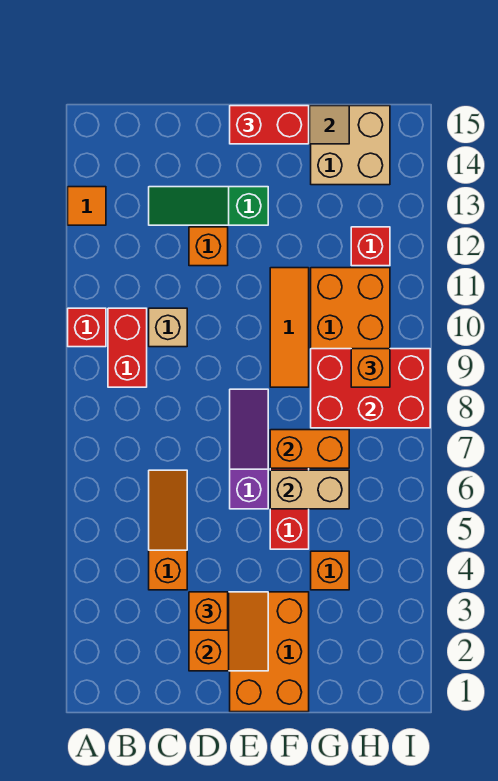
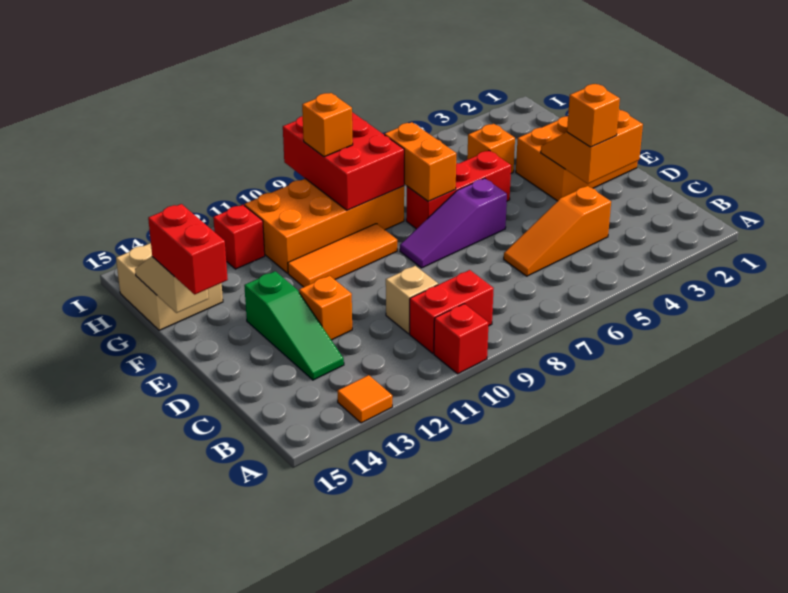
tan 1x2 brick [270,470,349,509] -> none

